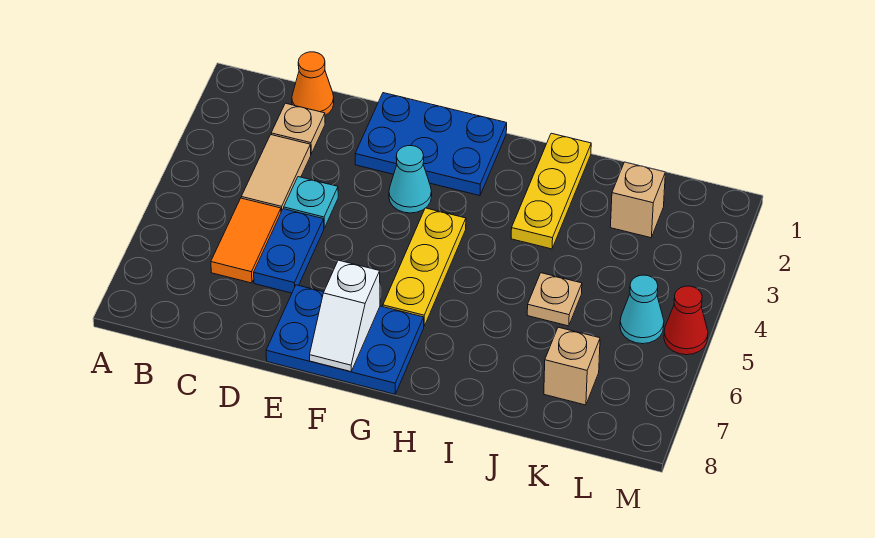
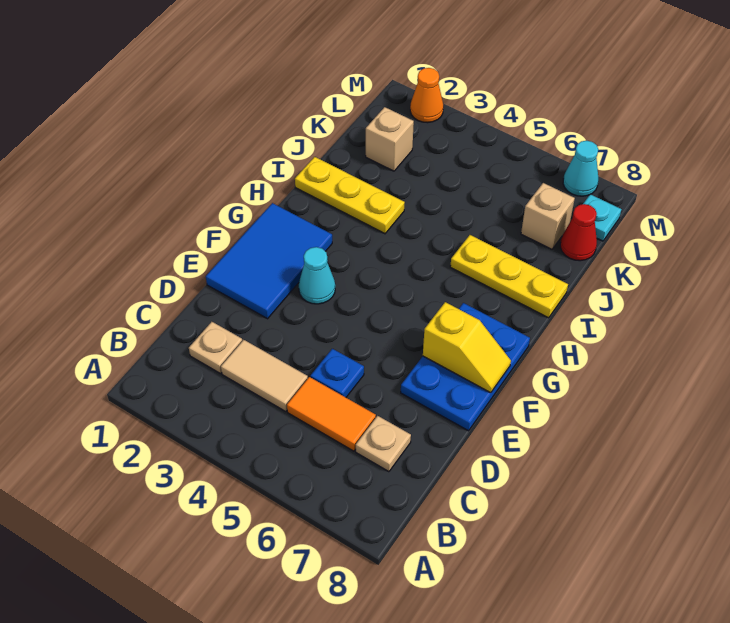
orange 1x1 cone [292,52,334,115] -> orange 1x1 cone moved to [410,68,443,123]
cyan 1x1 plate [284,177,338,228] -> cyan 1x1 plate moved to [583,194,621,241]
blue 1x2 plate [254,209,324,293] -> blue 1x1 plate [310,349,364,397]
blue 2x3 plate [355,93,507,196] -> blue 2x3 tile [206,203,332,319]
white 1x2 slope [310,260,380,372] -> yellow 1x2 slope [423,302,511,393]
yellow 1x3 plate [383,208,466,326] -> yellow 1x3 plate moved to [450,235,568,318]
tan 1x1 plate [527,273,582,326] -> tan 1x1 plate moved to [356,416,411,472]
cyan 1x1 cone [620,275,664,344] -> cyan 1x1 cone moved to [563,141,598,196]
red 1x1 cone [664,286,708,355] -> red 1x1 cone moved to [560,204,597,261]

